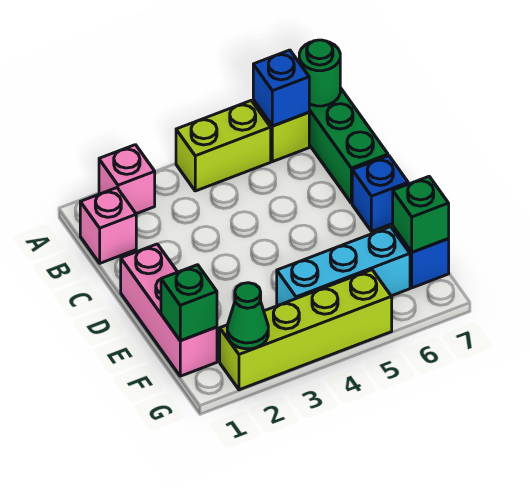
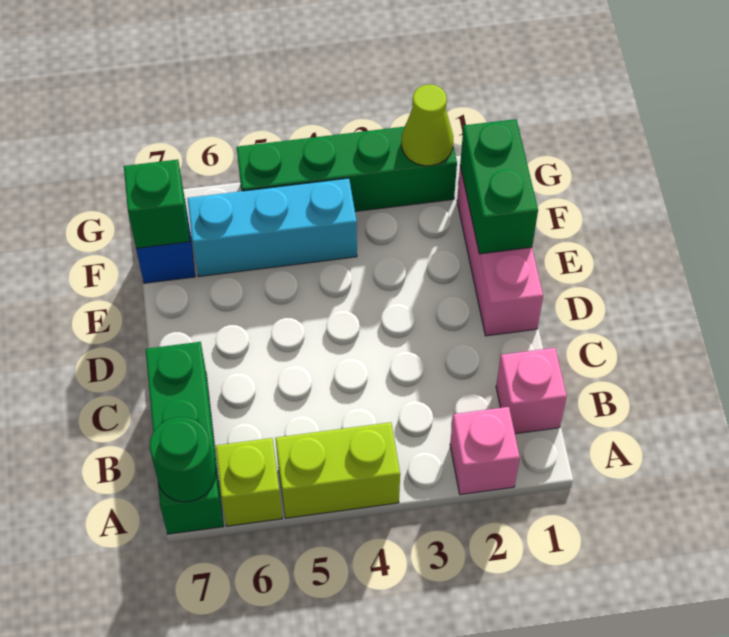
blue 1x1 brick [253,50,309,126] -> none
blue 1x1 brick [352,156,408,232] -> none
green 1x1 brick [161,265,217,341] -> green 1x2 brick [460,119,538,254]
lime 1x4 brick [220,270,392,390] -> green 1x4 brick [237,127,457,212]
green 1x1 cone [227,283,268,349] -> lime 1x1 cone [402,85,453,166]

